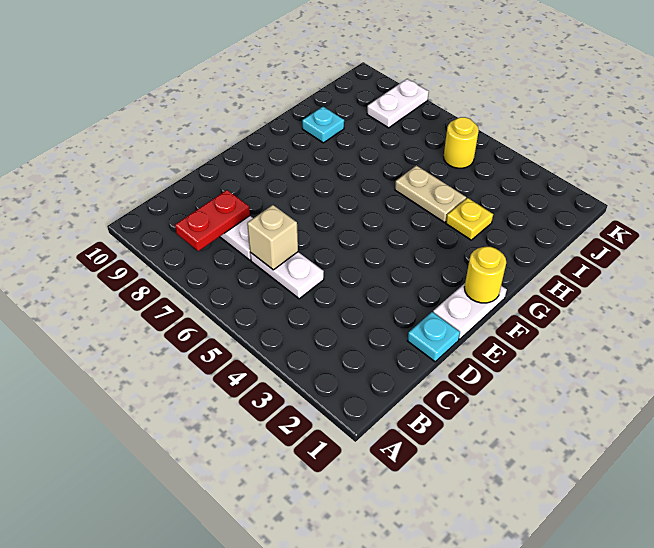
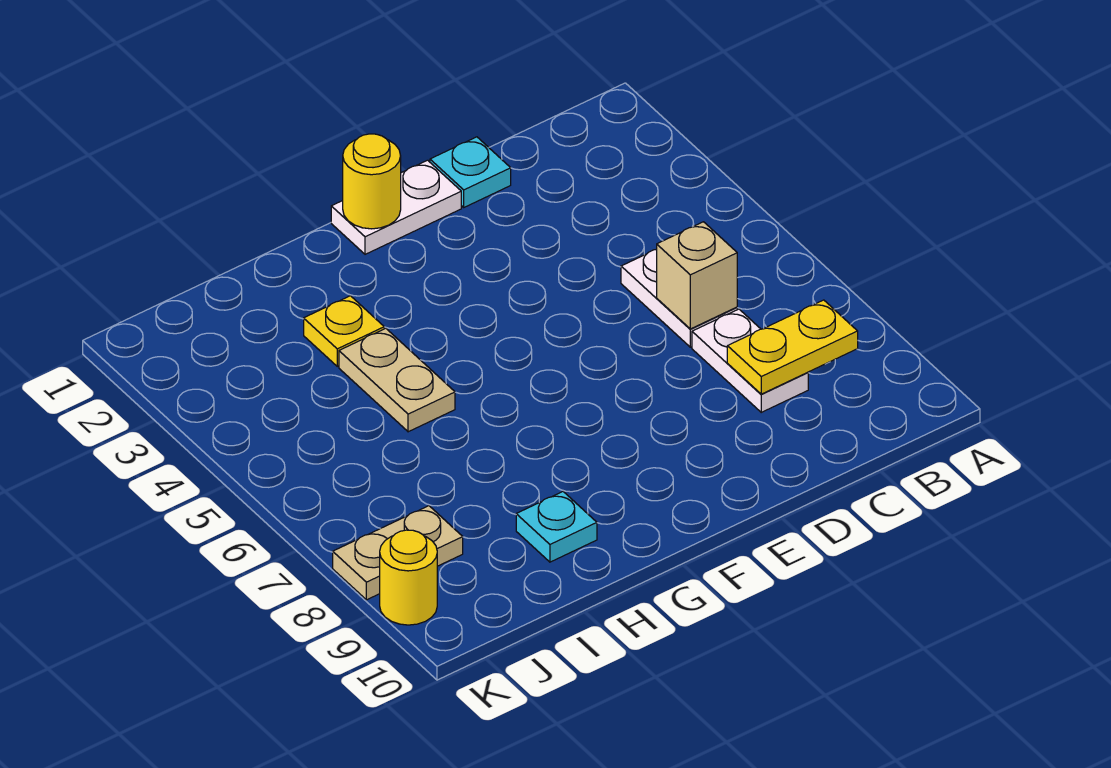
red 1x2 plate [175,190,250,251] -> yellow 1x2 plate [727,300,858,394]
yellow 1x1 round brick [444,117,479,168] -> yellow 1x1 round brick moved to [380,530,437,625]
white 1x2 plate [367,79,429,128] -> tan 1x2 plate [333,506,463,600]

